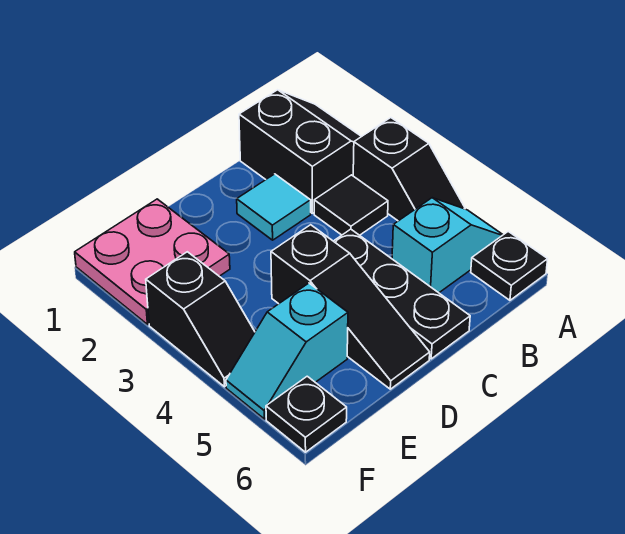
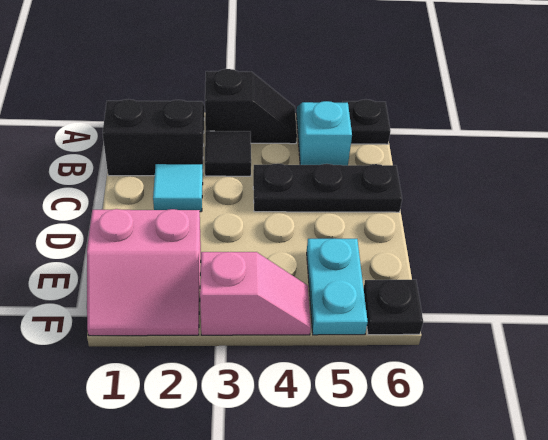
black 1x3 slope [271,225,430,389] -> none
pink 2x2 plate [75,199,230,324] -> pink 2x2 slope [87,209,201,336]
cyan 1x2 slope [226,283,348,419] -> cyan 1x2 plate [307,238,368,335]
black 1x2 slope [146,252,255,387] -> pink 1x2 slope [200,252,311,335]

